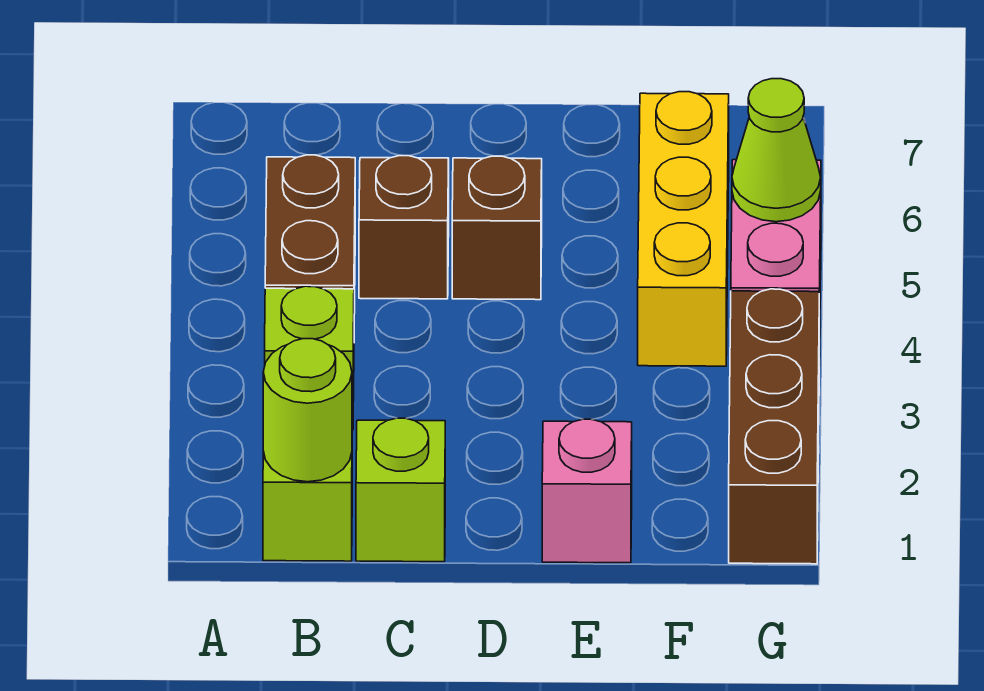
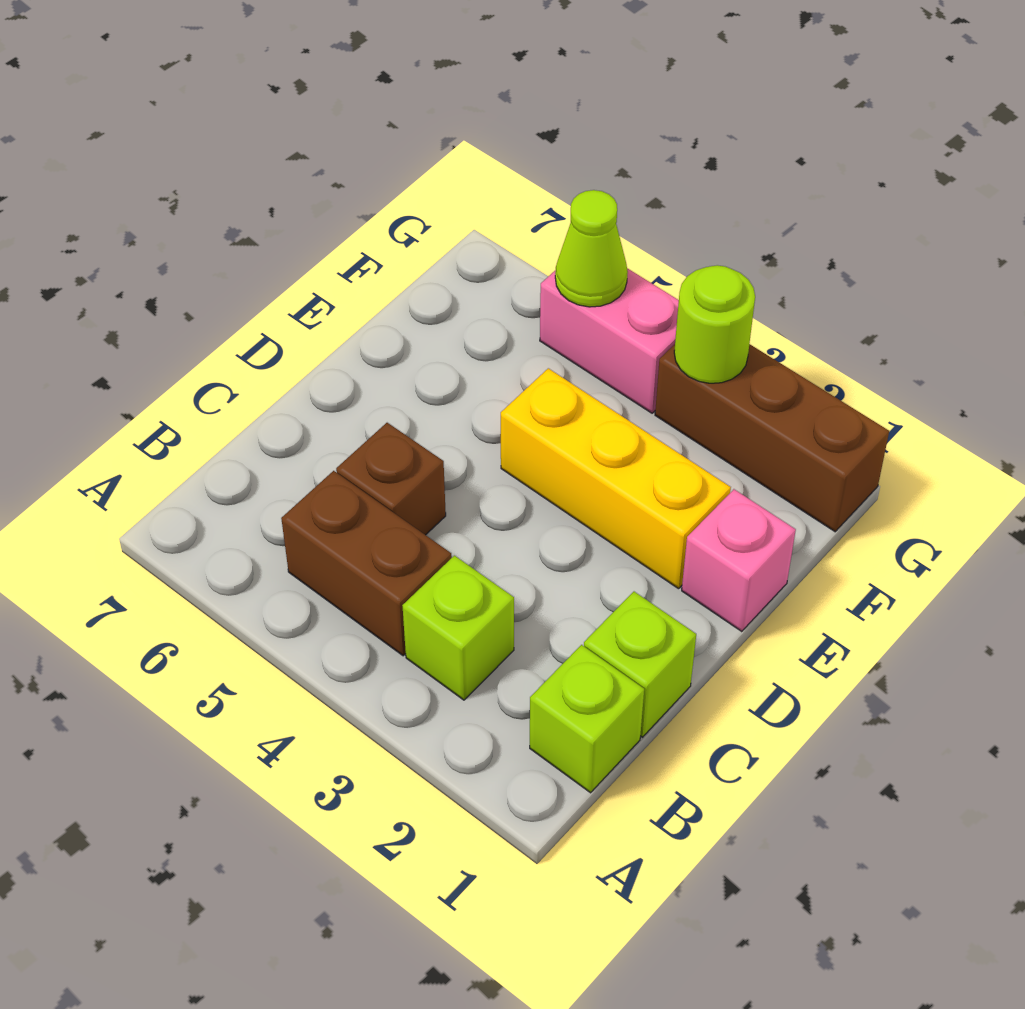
lime 1x1 round brick [263,339,352,482] -> lime 1x1 round brick moved to [674,265,755,383]
brown 1x1 brick [452,156,542,300] -> none
yellow 1x3 brick [638,92,729,366] -> yellow 1x3 brick moved to [501,368,731,589]

